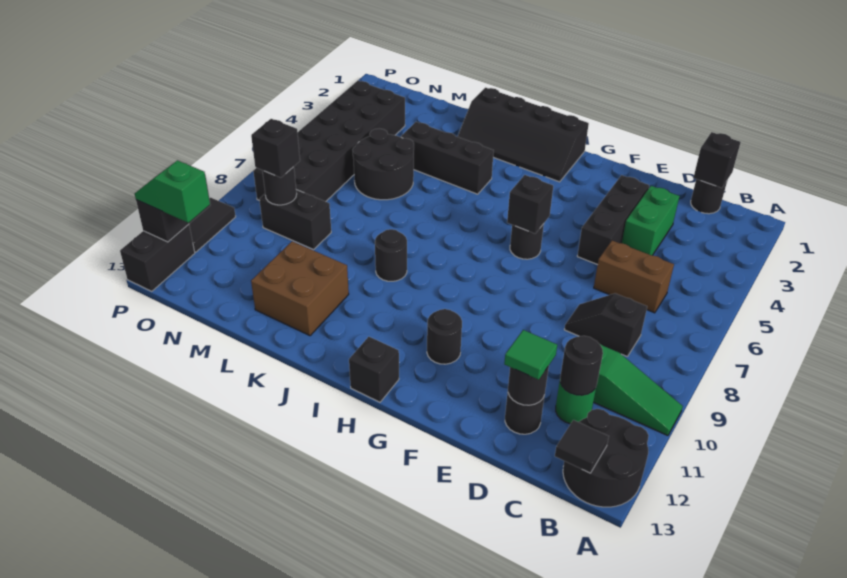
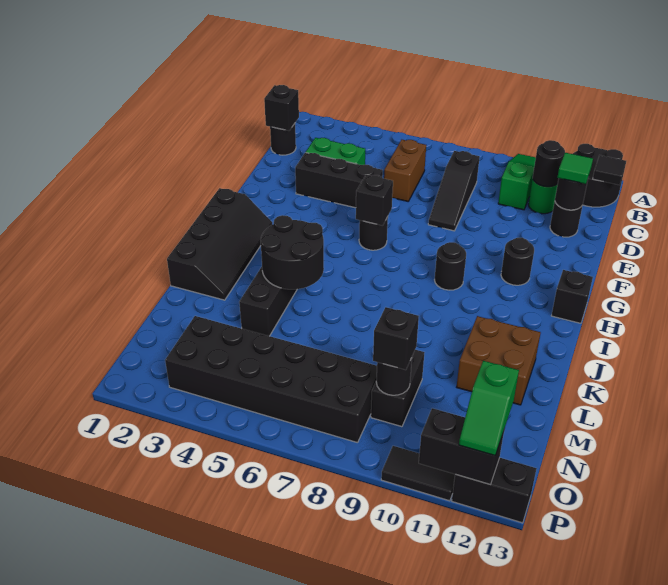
black 1x2 slope [564,293,647,357] -> black 1x3 slope [428,151,480,231]
black 1x1 round brick [375,229,407,281] -> black 1x1 round brick moved to [435,242,466,290]
black 2x2 round brick [353,129,414,200] -> black 2x2 round brick moved to [261,215,324,289]

